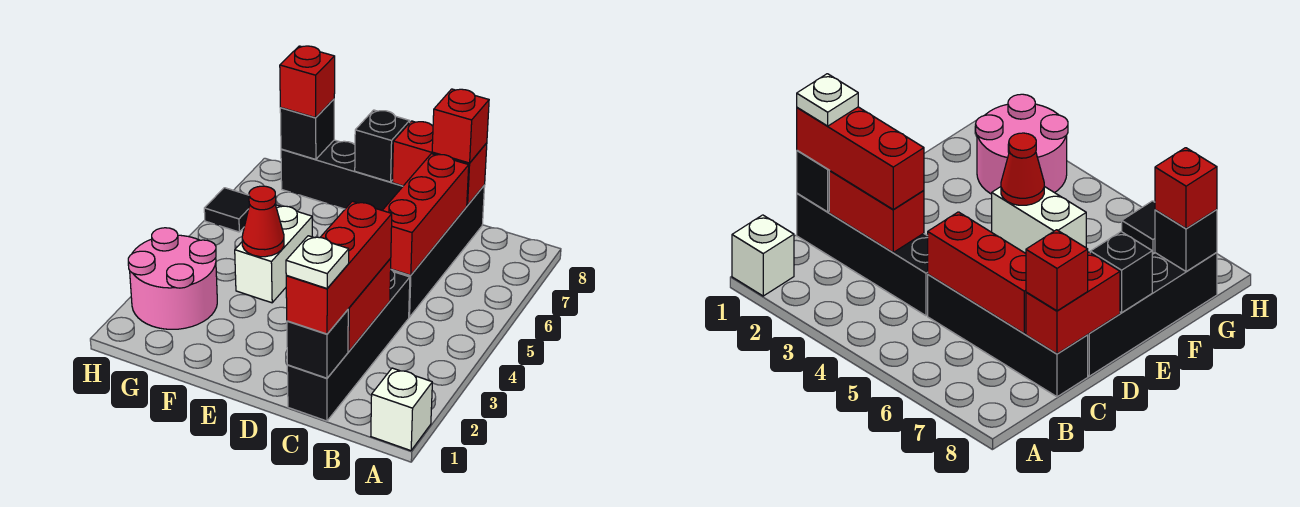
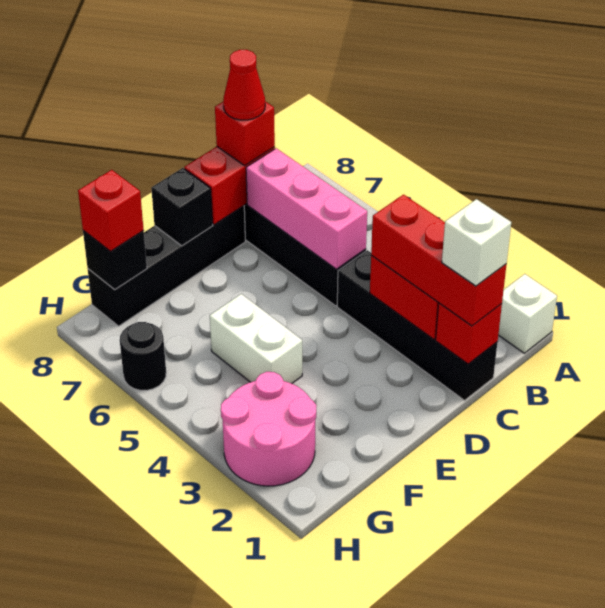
black 1x1 brick [287,310,348,378] -> red 1x1 brick [436,303,502,364]
white 1x1 plate [286,236,349,288] -> white 1x1 brick [442,199,511,286]
red 1x3 brick [382,154,469,275] -> pink 1x3 brick [246,148,367,269]
red 1x1 cone [242,186,284,257] -> red 1x1 cone moved to [223,50,265,120]
black 1x1 tile [204,188,250,232] -> black 1x1 round brick [120,322,166,390]

